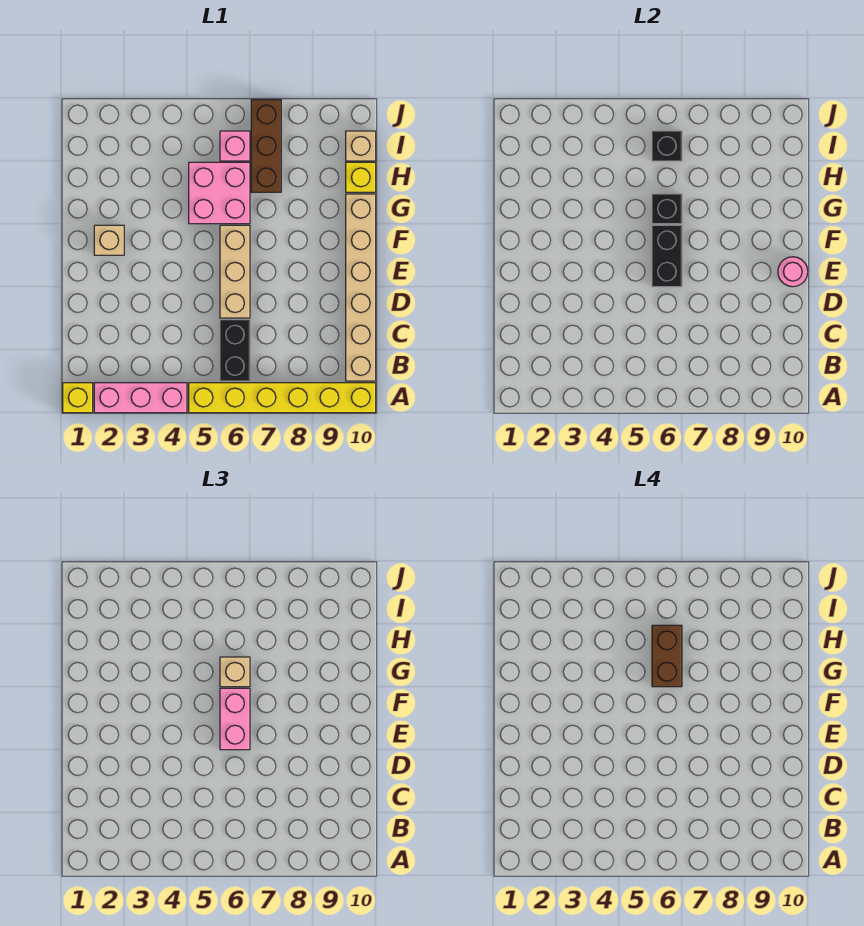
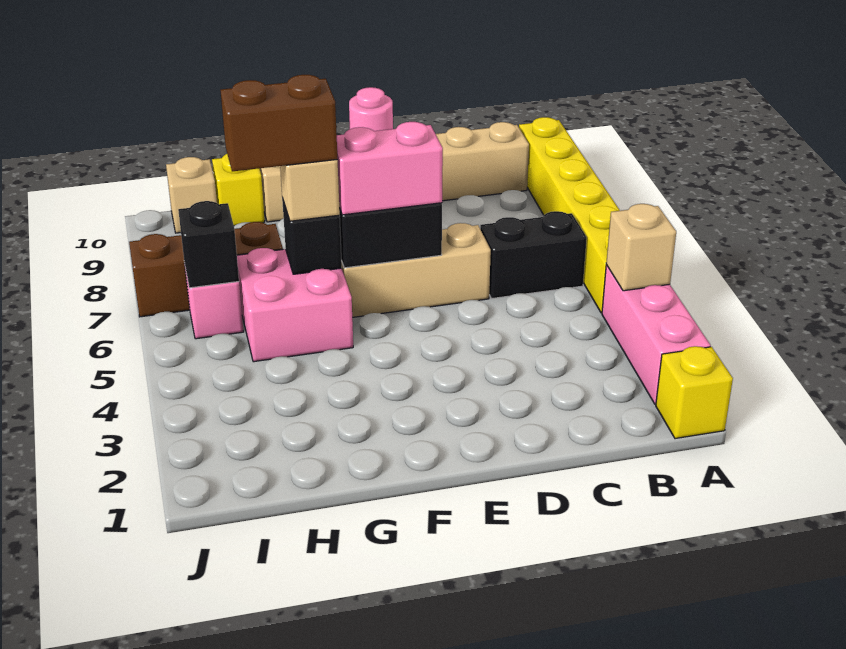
tan 1x1 brick [94,225,124,255] -> tan 1x1 brick moved to [606,204,676,291]

